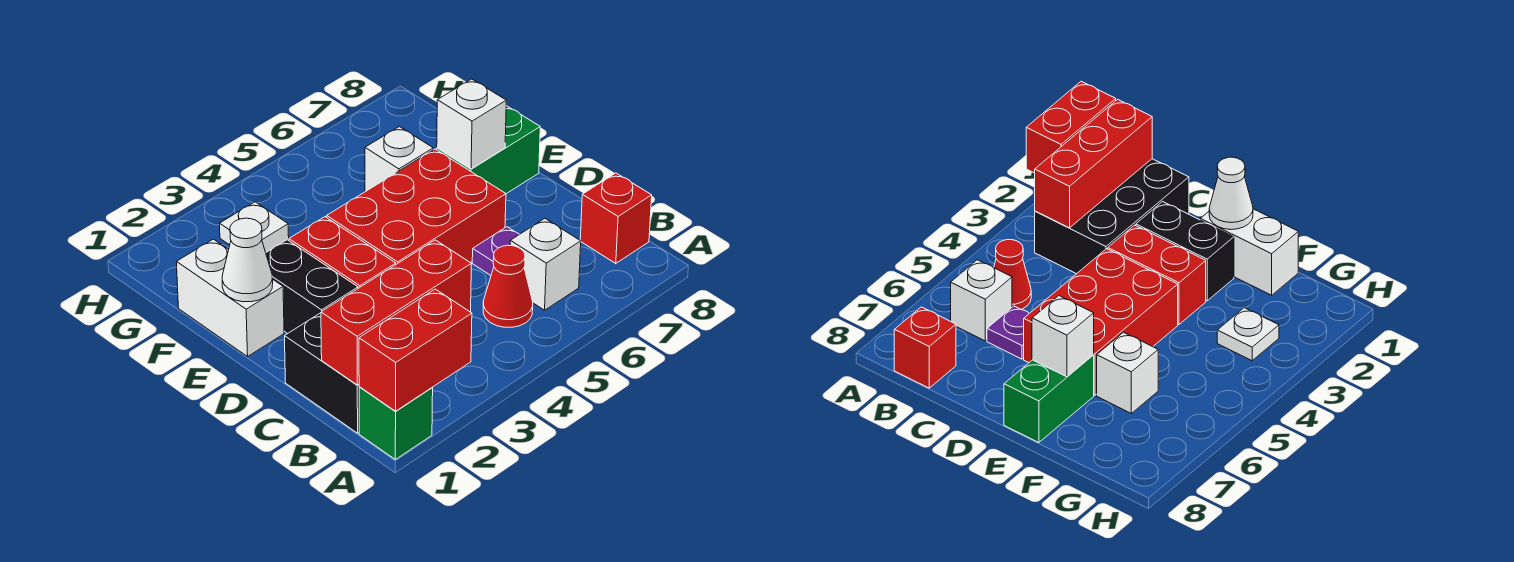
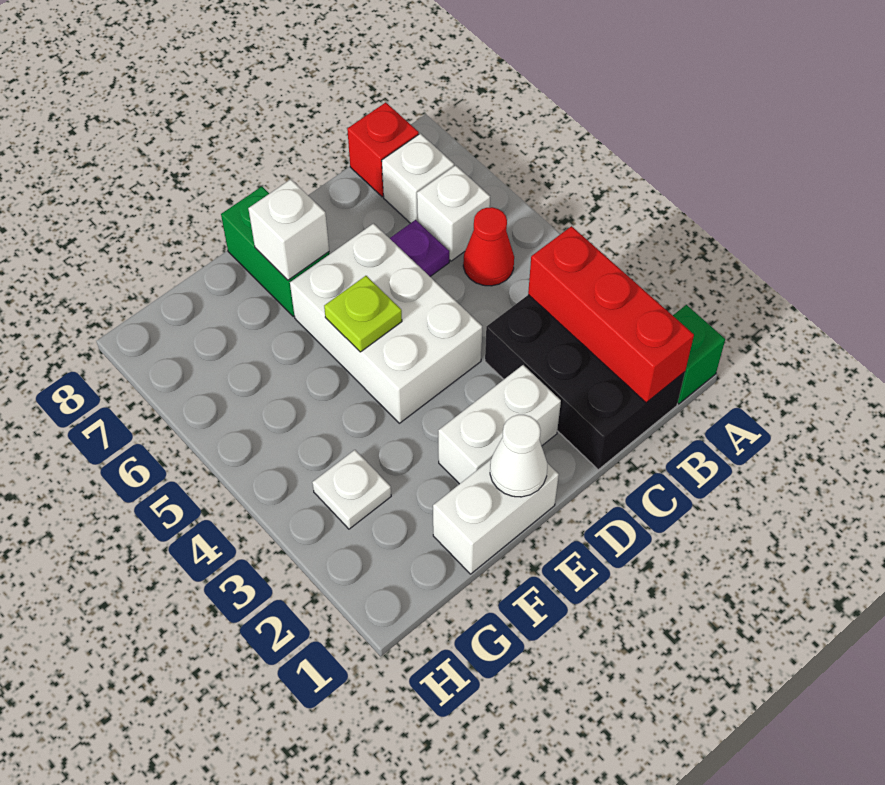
red 1x2 brick [359,289,472,411] -> none
black 1x2 brick [266,240,358,334] -> white 1x2 brick [438,365,561,484]
red 1x2 brick [289,217,396,288] -> none
red 2x3 brick [327,149,506,264] -> white 2x3 brick [290,224,482,423]
none -> lime 1x1 plate [324,276,402,352]
white 1x1 brick [365,127,433,192] -> white 1x1 brick moved to [382,133,454,223]

